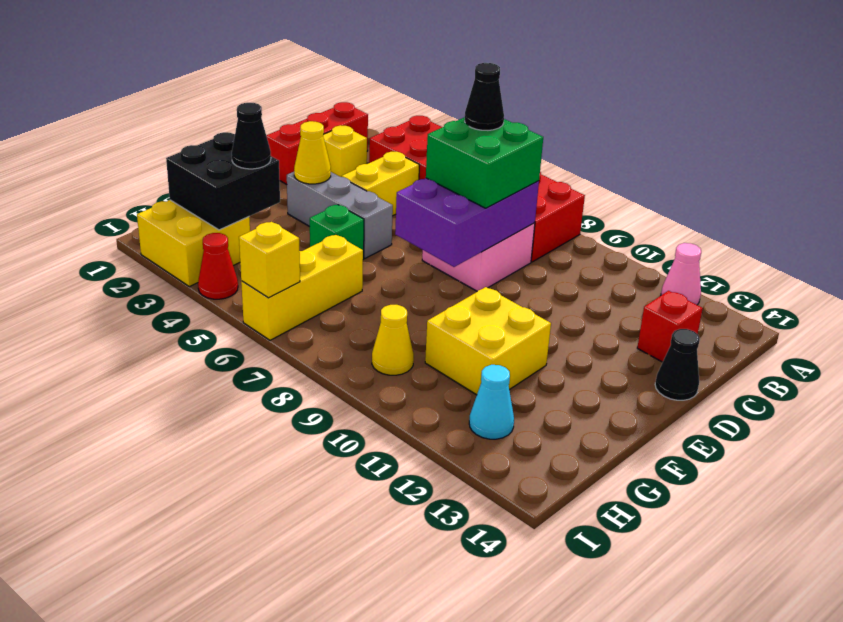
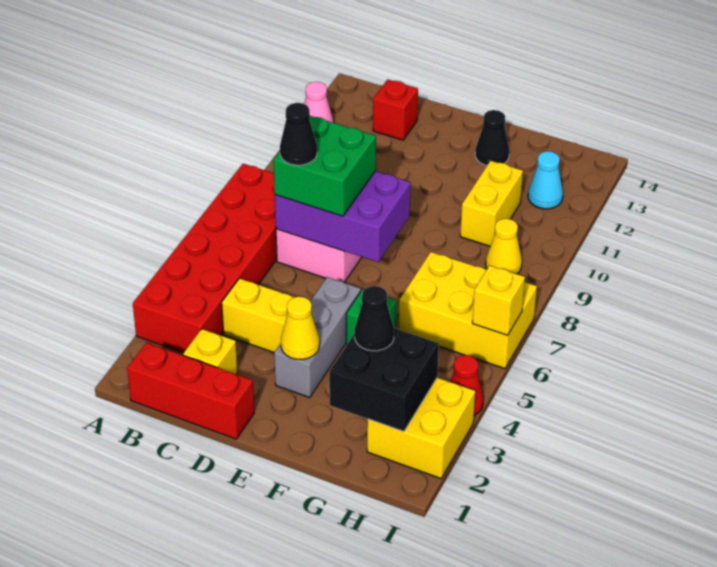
black 1x1 cone [655,329,700,400] -> black 1x1 cone moved to [475,110,509,166]
yellow 2x2 brick [425,287,551,395] -> yellow 1x2 brick [460,161,523,246]
yellow 1x3 brick [241,235,363,340] -> yellow 2x3 brick [399,252,537,369]

